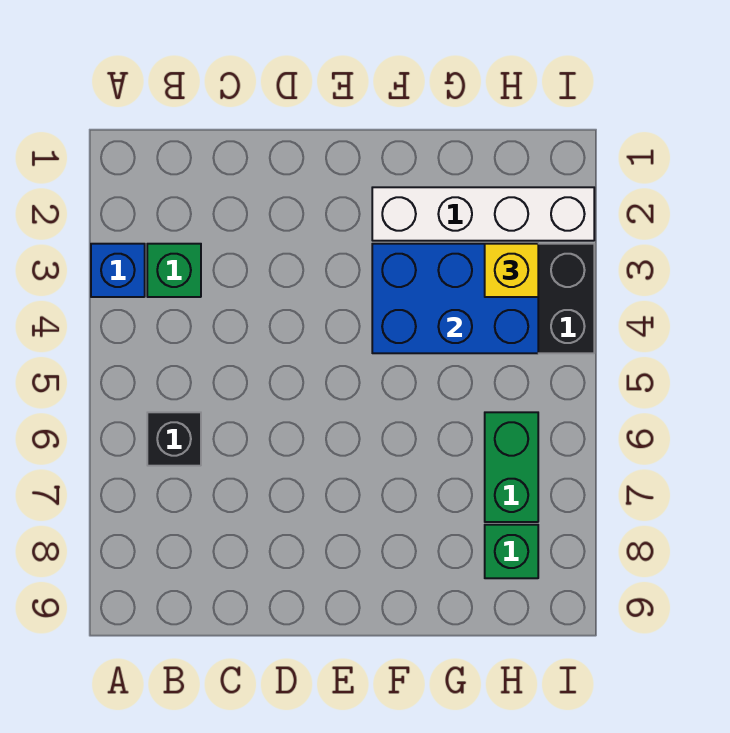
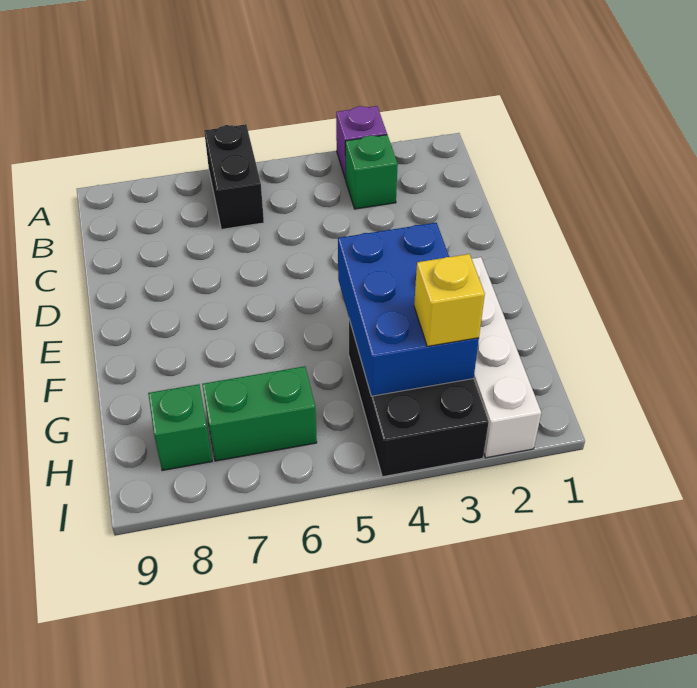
blue 1x1 brick [91,244,145,297] -> purple 1x1 brick [336,106,387,179]
black 1x1 brick [147,412,201,466] -> black 1x2 brick [204,124,264,229]

